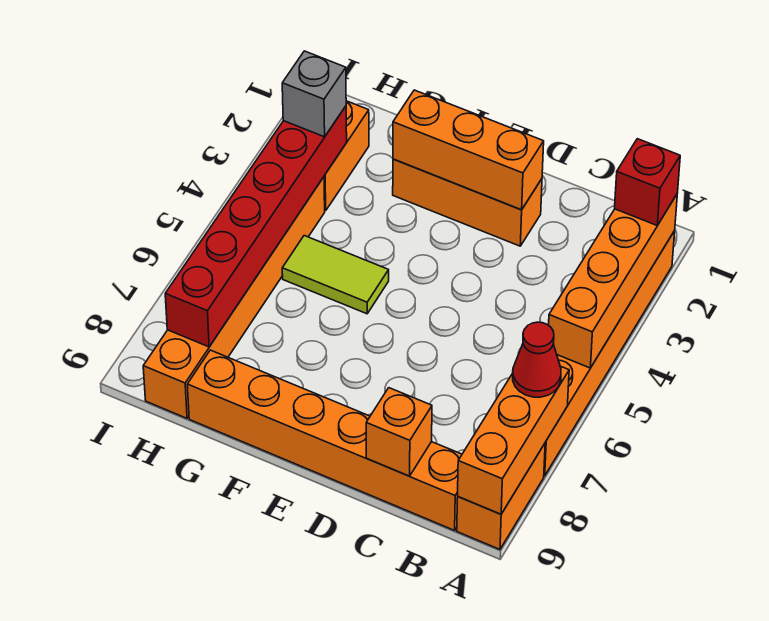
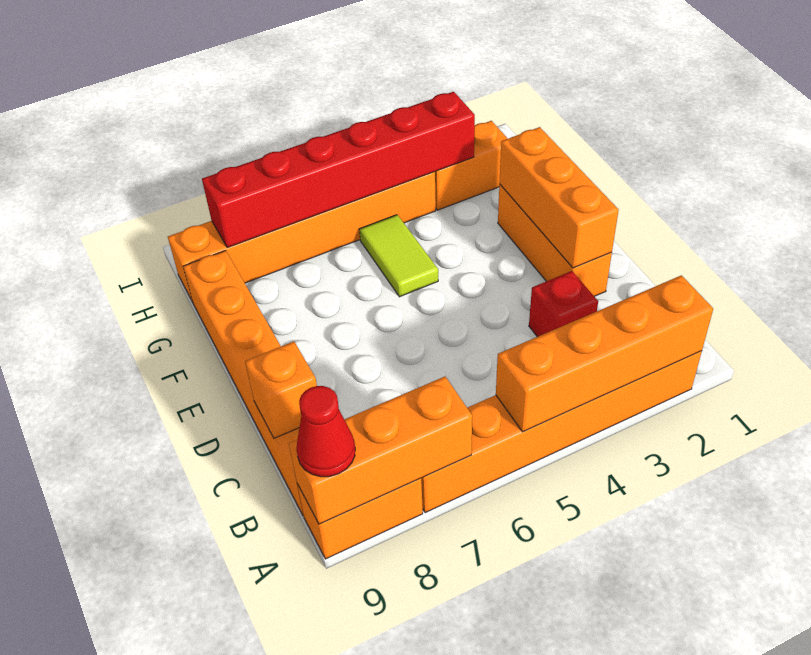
red 1x1 brick [615,139,680,225] -> red 1x1 brick moved to [529,271,598,337]
red 1x1 cone [513,322,561,397] -> red 1x1 cone moved to [296,386,355,477]
grey 1x1 brick [282,51,346,137] -> none

